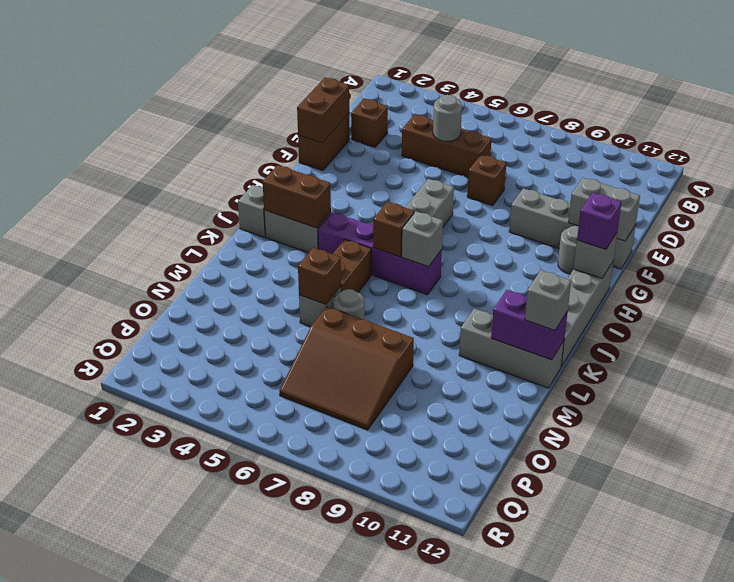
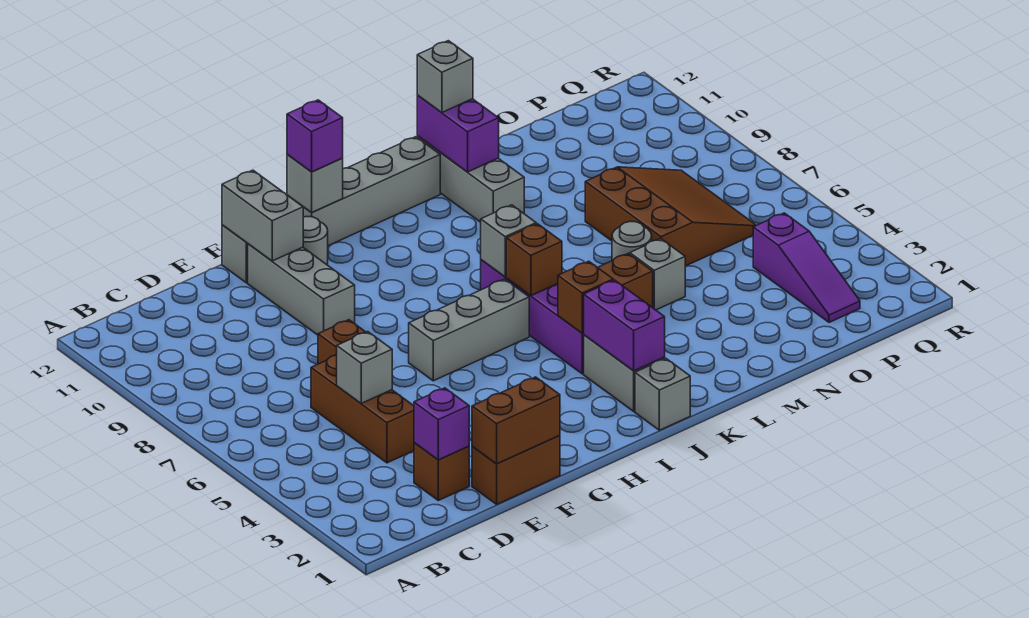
none -> purple 1x1 brick [414,388,469,460]
grey 1x1 round brick [433,95,462,141] -> grey 1x1 brick [337,332,392,403]
brown 1x2 brick [263,165,331,228] -> purple 1x2 brick [584,280,665,371]
brown 1x1 brick [298,247,341,304] -> brown 1x1 brick moved to [558,261,613,333]
none -> purple 1x3 slope [753,213,860,322]

